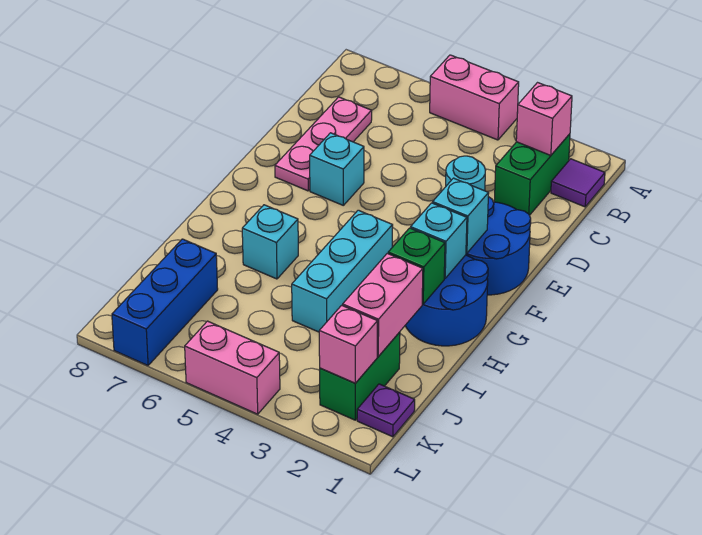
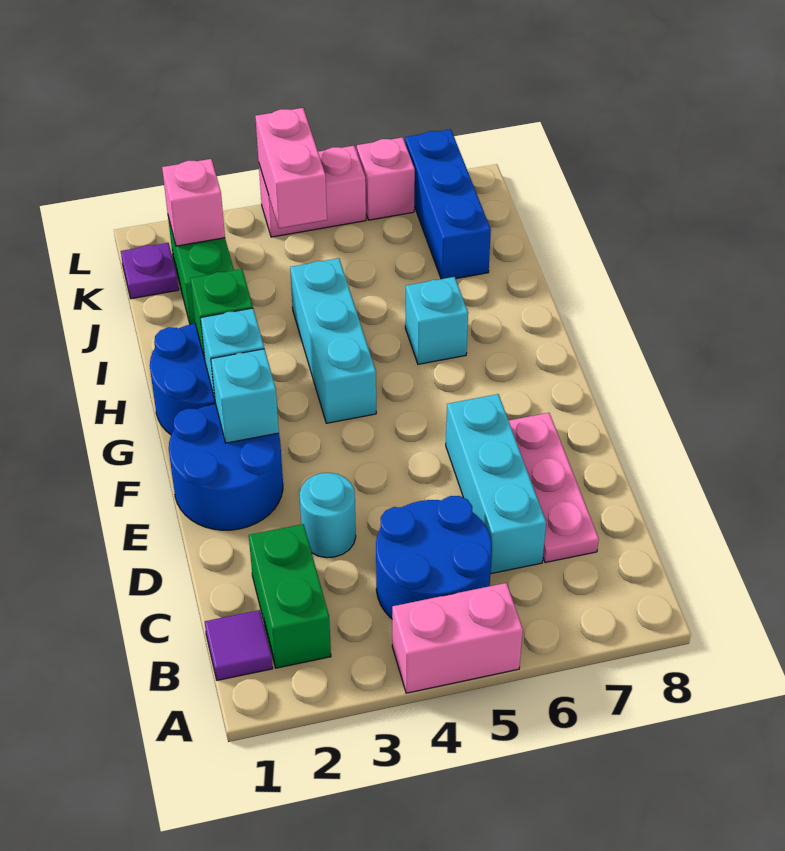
pink 1x1 brick [516,83,572,155] -> pink 1x1 brick moved to [357,137,415,220]
none -> blue 2x2 round brick [376,496,492,619]
cyan 1x1 brick [310,133,364,205] -> cyan 1x3 brick [446,394,546,574]
pink 1x2 brick [343,253,423,356] -> pink 1x2 brick moved to [255,108,327,228]

